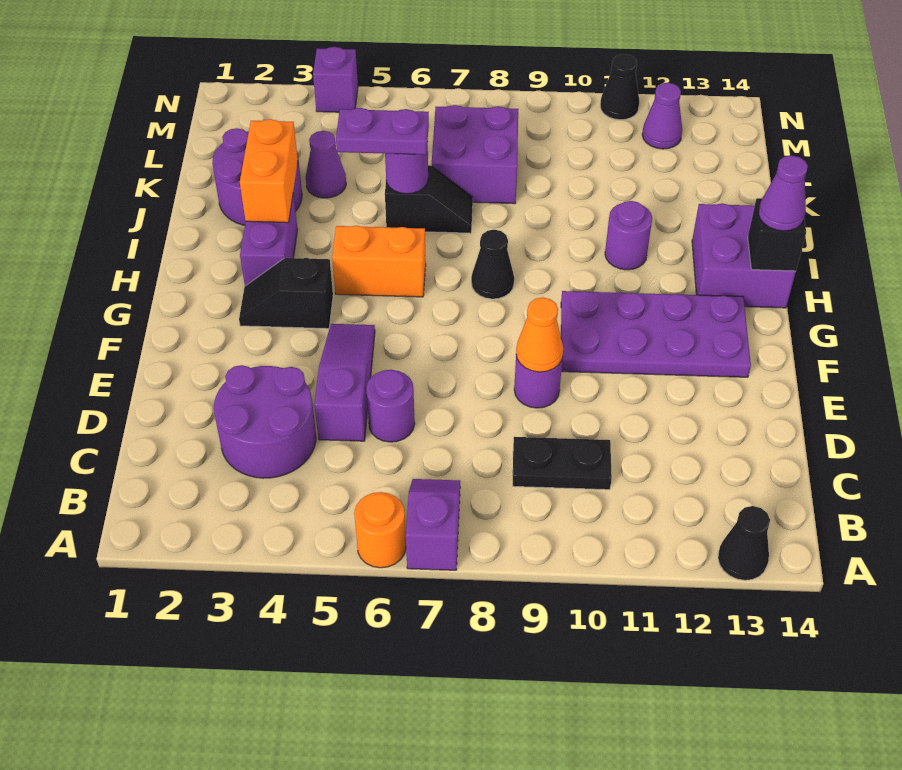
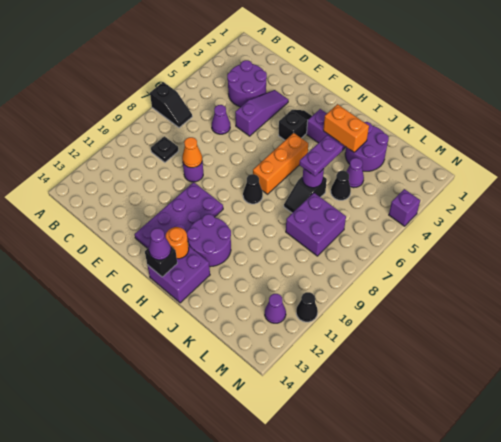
orange 1x1 round brick [354,492,406,568] -> orange 1x1 round brick moved to [166,227,189,259]
purple 1x2 slope [406,479,460,570] -> black 1x2 slope [150,82,192,128]
black 1x1 cone [718,506,770,580] -> black 1x1 cone moved to [331,171,351,200]
black 1x2 plate [513,437,612,490] -> black 1x1 plate [151,136,178,162]
purple 1x3 slope [314,324,375,441] -> purple 1x3 slope turned to [235,90,288,136]
purple 1x1 round brick [366,370,415,442] -> purple 1x1 cone [212,105,230,134]
orange 1x2 brick [332,226,426,297] -> orange 1x3 brick [253,133,308,194]
purple 1x1 round brick [605,201,652,270] -> purple 2x2 round brick [187,214,231,267]

